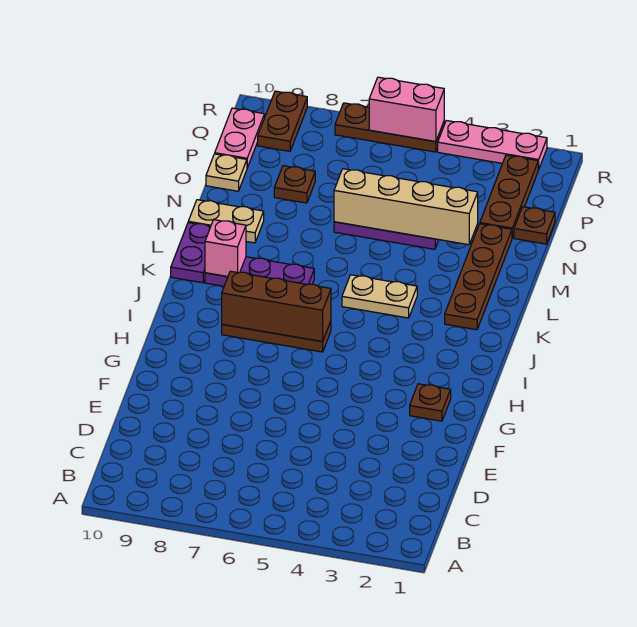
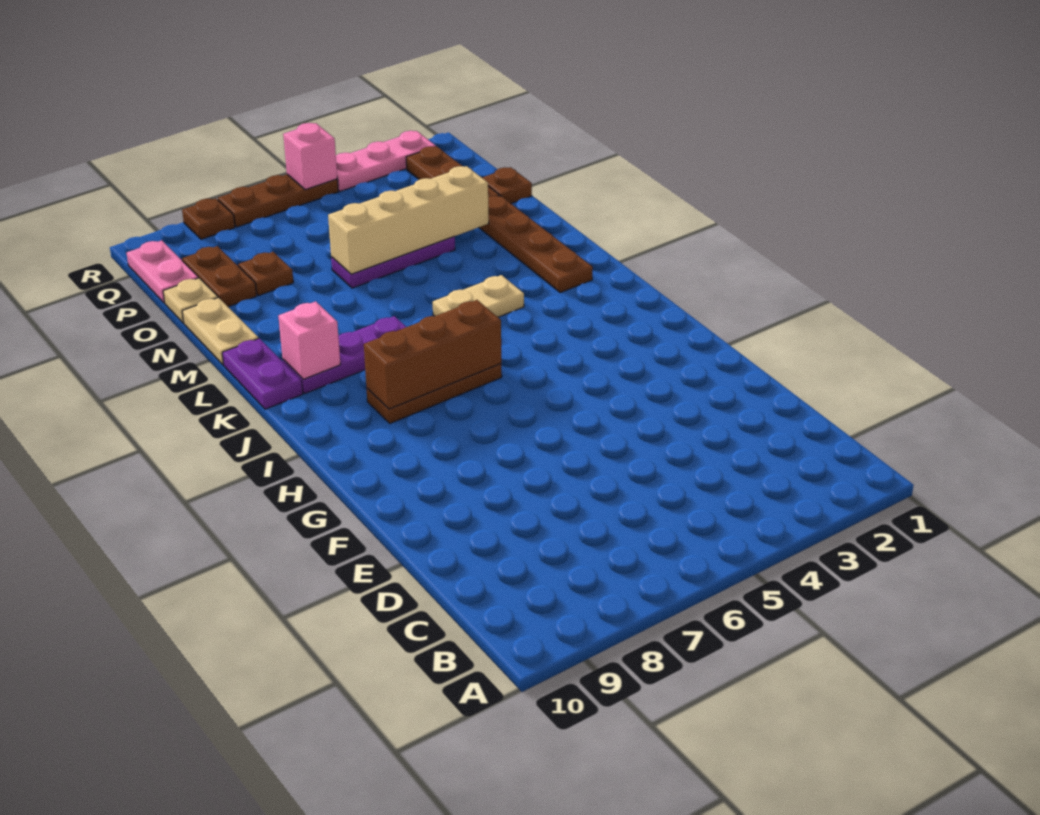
brown 1x1 plate [410,384,451,421] -> brown 1x1 plate moved to [182,198,235,239]
tan 1x2 plate [188,200,264,243] -> tan 1x2 plate turned to [182,297,259,365]
brown 1x2 plate [258,91,307,151] -> brown 1x2 plate moved to [182,246,257,307]
pink 1x2 brick [369,77,444,142] -> pink 1x1 brick [283,123,337,190]

